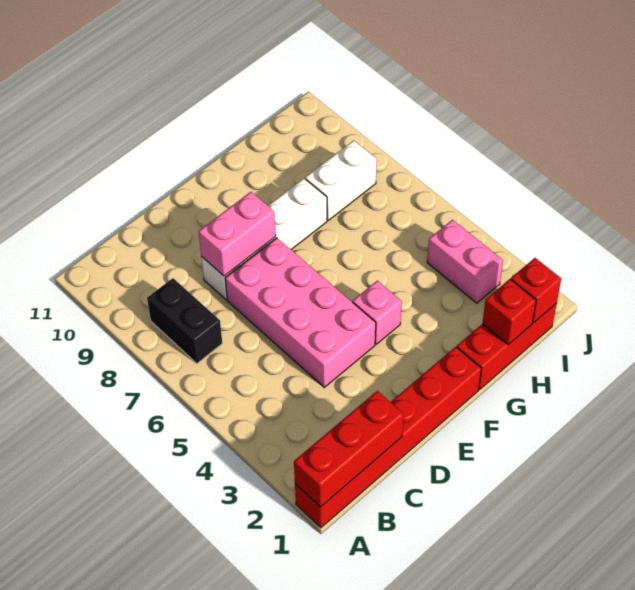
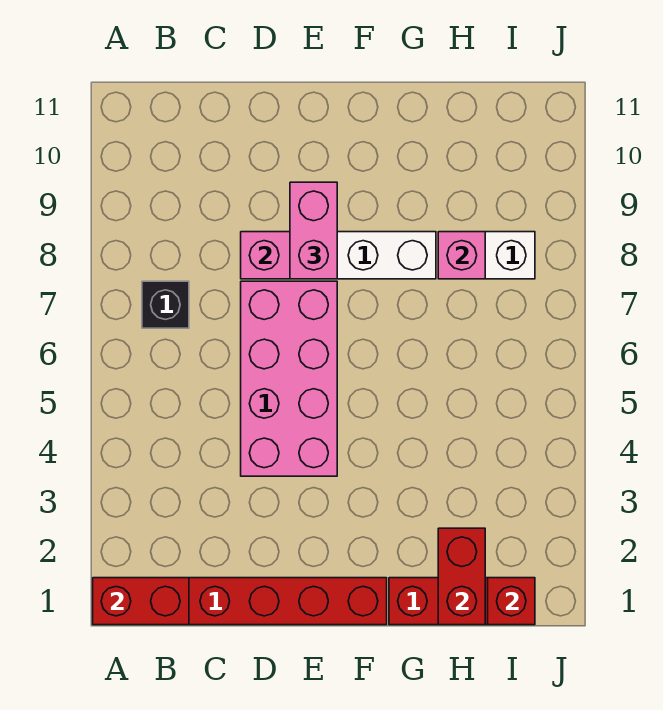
red 1x3 brick [294,391,404,507] -> red 1x2 brick [93,578,189,625]
black 1x2 brick [147,278,222,363] -> black 1x1 brick [142,281,189,328]
pink 1x1 brick [353,281,402,344] -> pink 1x1 brick moved to [438,232,485,279]
red 1x1 brick [482,279,536,345] -> red 1x2 brick [438,528,485,625]
pink 1x2 brick [427,220,503,303] -> pink 1x2 brick moved to [290,182,337,279]

